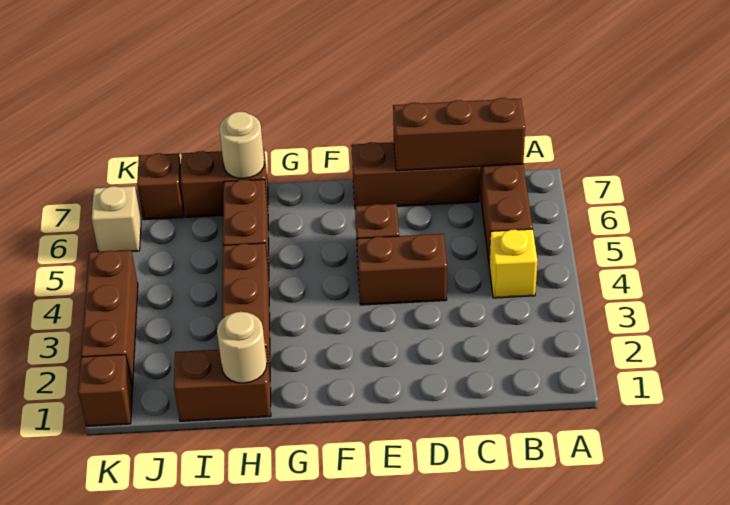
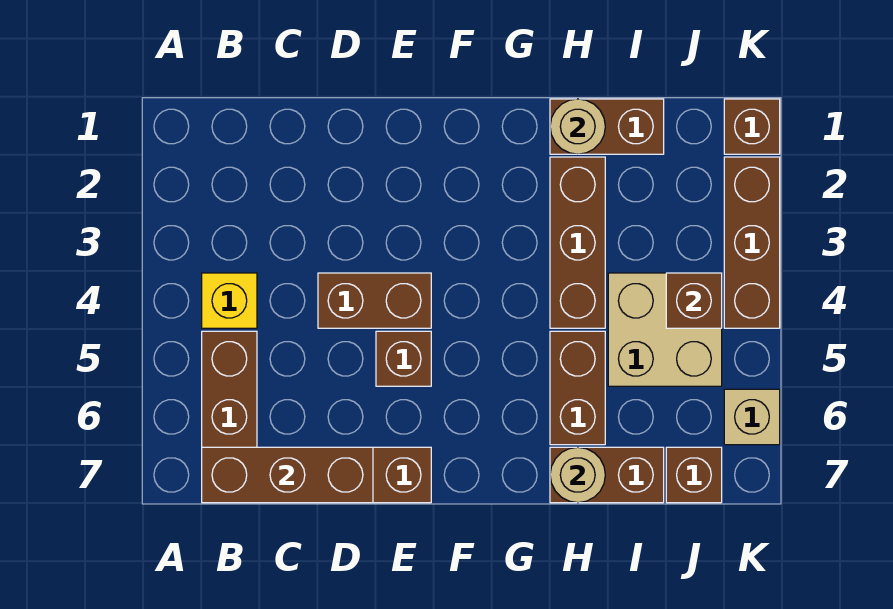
none -> tan 2x2 brick [608,273,722,386]
none -> brown 1x1 brick [666,273,722,328]

